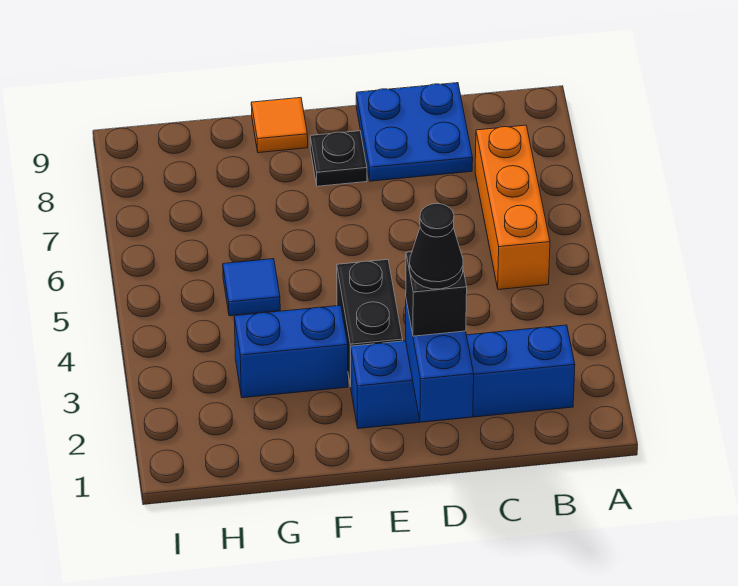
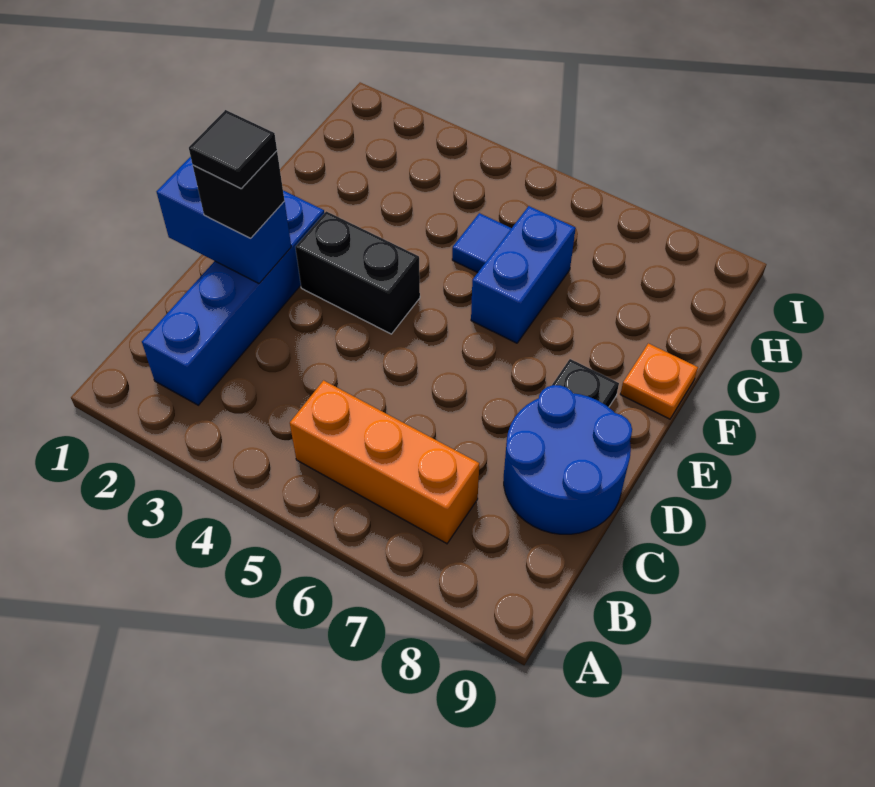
blue 2x2 plate [356,83,473,181] -> blue 2x2 round brick [504,385,632,534]
black 1x1 cone [410,204,463,289] -> black 1x1 tile [189,110,277,189]
blue 1x2 brick [234,305,348,398] -> blue 1x2 brick moved to [471,206,576,343]
orange 1x1 tile [251,98,308,153] -> orange 1x1 plate [620,343,698,419]

